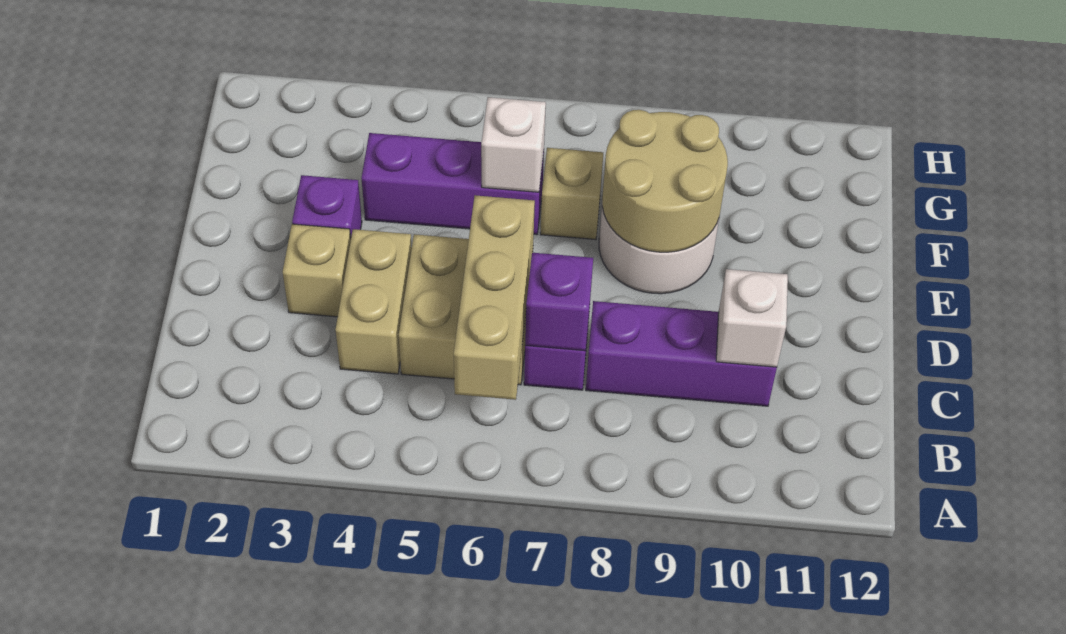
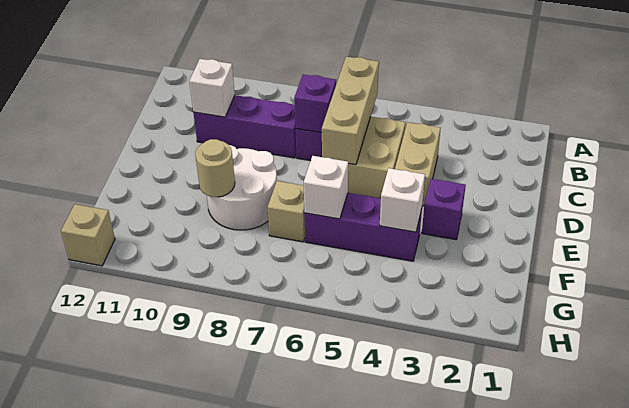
tan 1x1 brick [283,224,351,317] -> tan 1x1 brick moved to [61,204,115,266]
tan 2x2 round brick [602,110,728,252] -> tan 1x1 round brick [195,139,235,197]
none -> white 1x1 brick [380,168,425,232]

